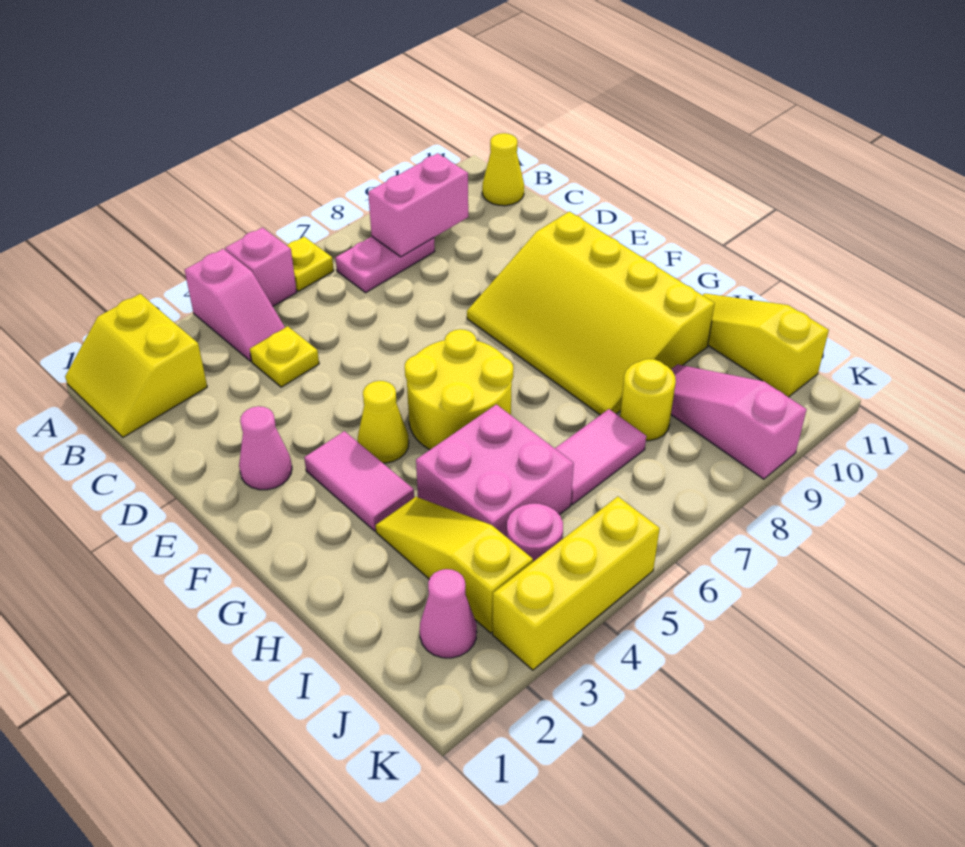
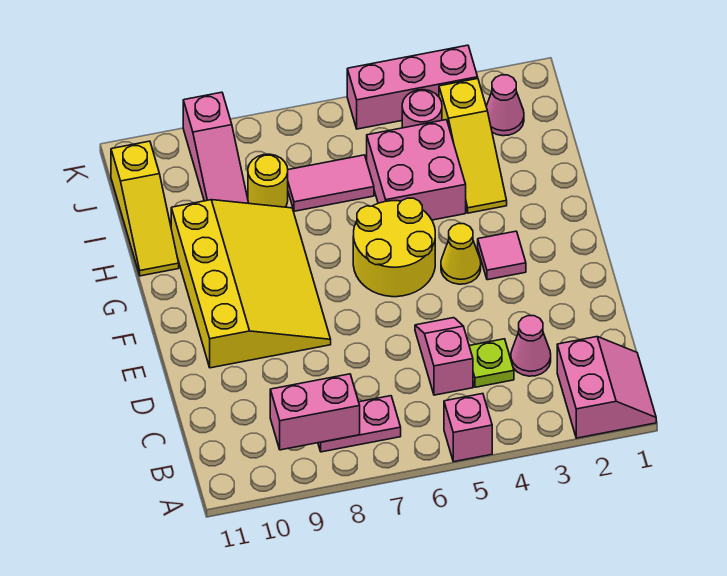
yellow 2x2 slope [65,294,207,437] -> pink 2x2 slope [557,337,656,438]
pink 1x2 slope [185,249,285,361] -> pink 1x2 slope moved to [415,318,473,395]
yellow 1x1 plate [287,237,334,291] -> none
yellow 1x1 cone [482,133,524,206] -> none
yellow 1x1 plate [250,326,319,387] -> lime 1x1 plate [469,339,514,387]
pink 1x1 cone [239,406,292,490] -> pink 1x1 cone moved to [511,316,551,376]
pink 1x2 tile [304,431,414,531] -> pink 1x1 tile [478,231,526,280]
yellow 1x3 brick [493,497,660,670] -> pink 1x3 brick [347,45,478,129]

